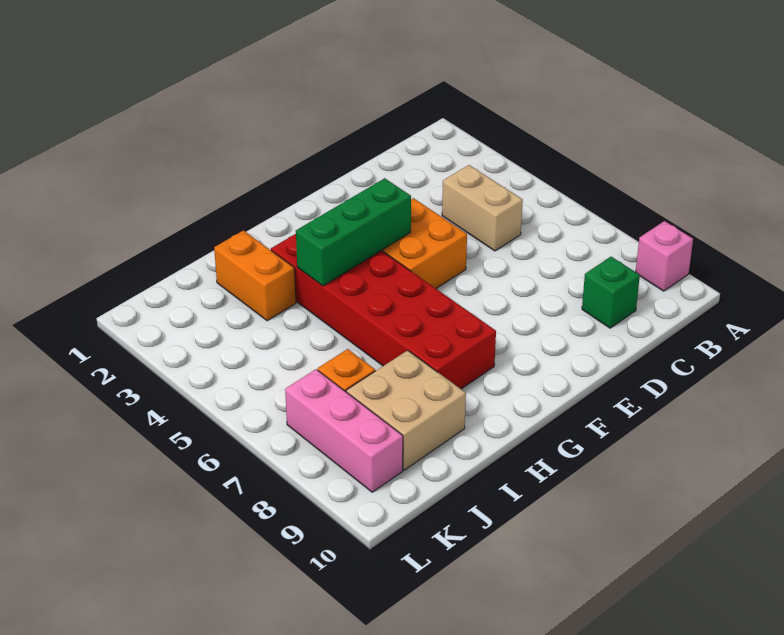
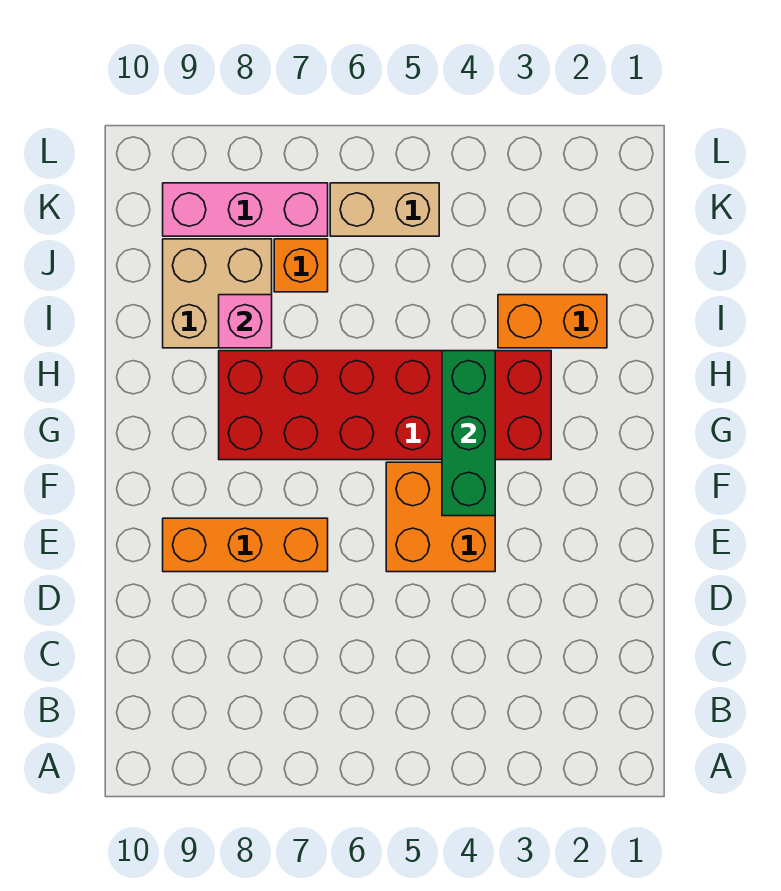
pink 1x1 brick [636,221,693,291] -> pink 1x1 brick moved to [219,295,272,348]
tan 1x2 brick [442,165,523,251] -> tan 1x2 brick moved to [330,183,439,236]
green 1x1 brick [582,257,640,328] -> none
none -> orange 1x3 brick [163,518,328,572]

